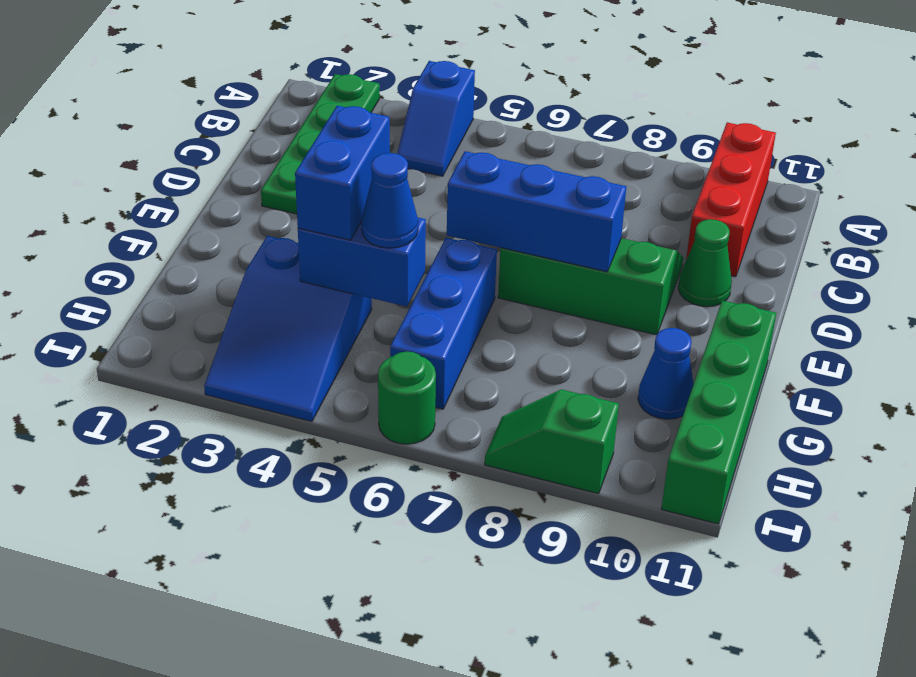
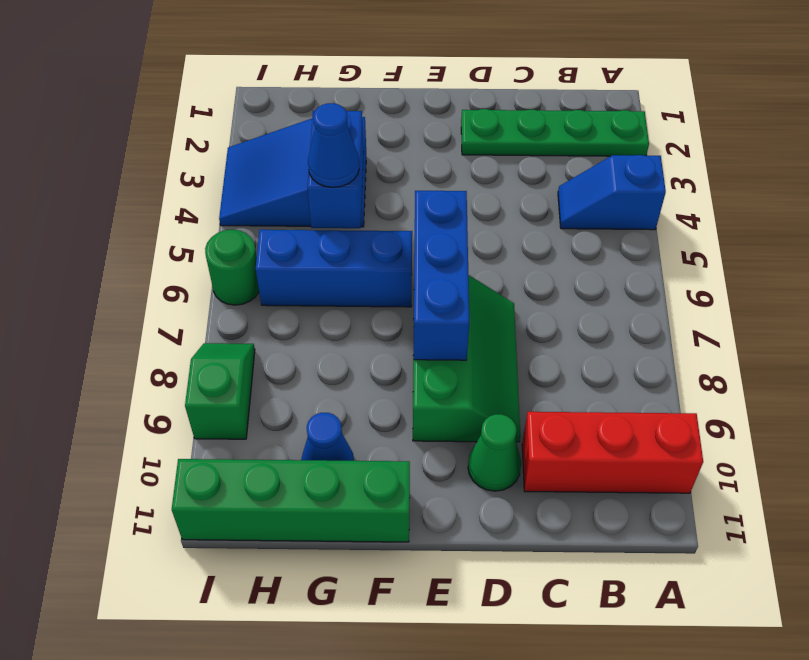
blue 1x2 brick [295,106,390,240] -> none

